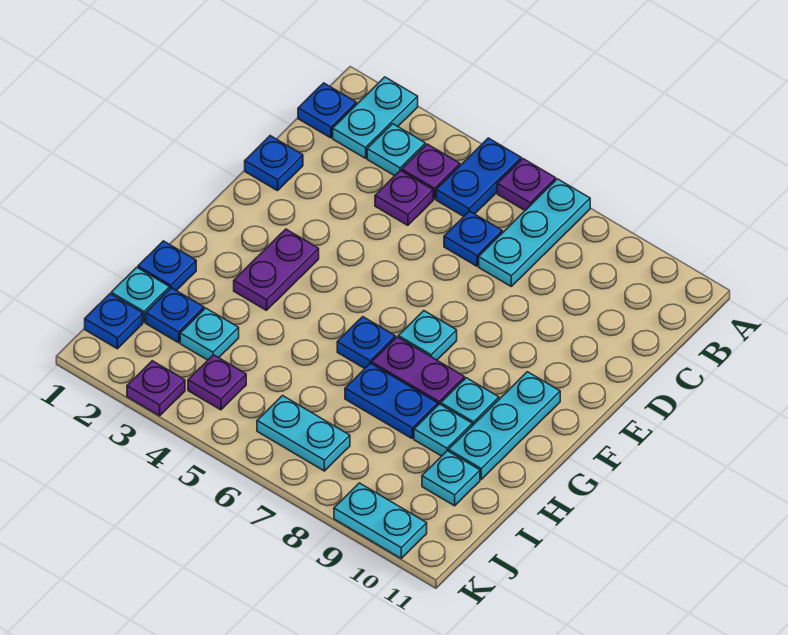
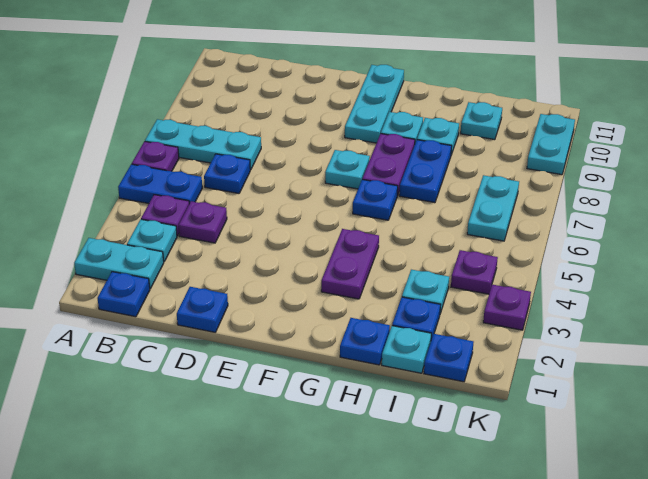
purple 1x2 plate [234,229,319,310] -> purple 1x2 plate turned to [321,229,379,299]
cyan 1x3 plate [449,372,560,479] -> cyan 1x3 plate turned to [345,65,404,143]

